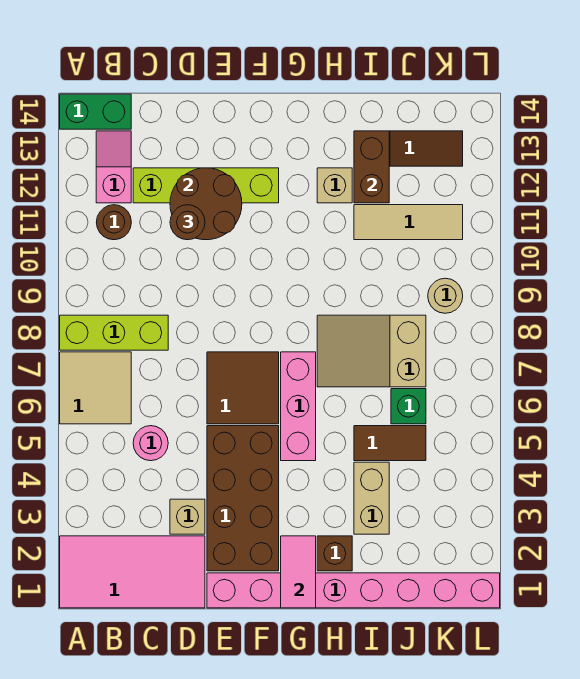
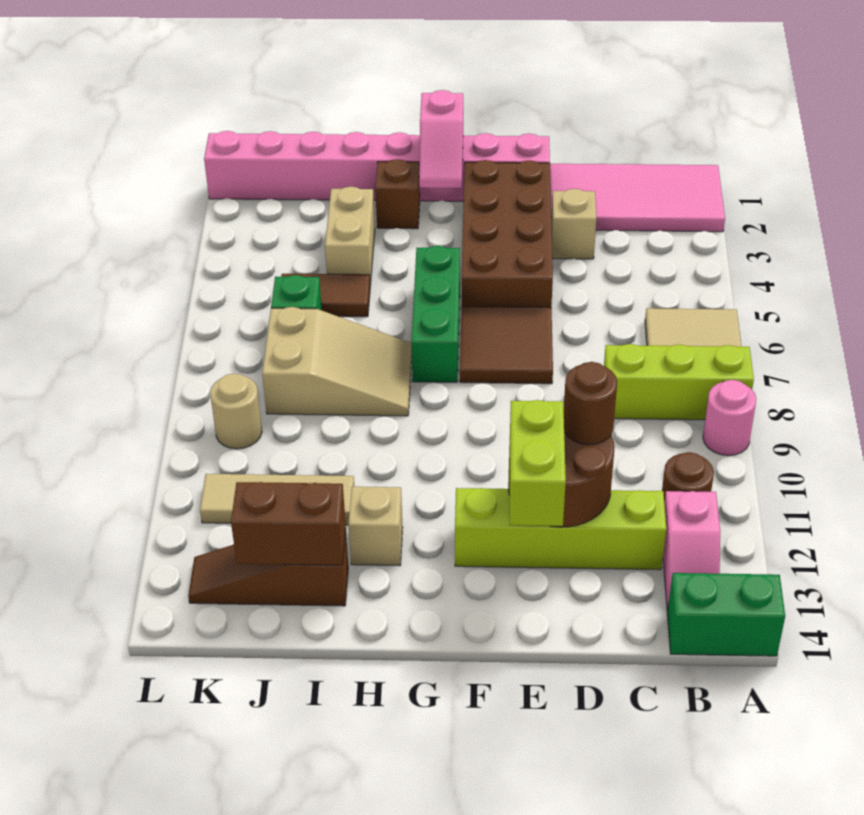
pink 1x1 round brick [133,426,168,461] -> pink 1x1 round brick moved to [703,380,756,456]
none -> lime 1x2 brick [510,400,566,526]
pink 1x2 tile [281,536,316,608] -> pink 1x2 slope [419,90,463,188]
pink 1x3 brick [281,352,316,461] -> green 1x3 brick [411,246,460,382]
brown 1x2 brick [354,131,389,203] -> brown 1x2 brick turned to [231,482,346,565]

